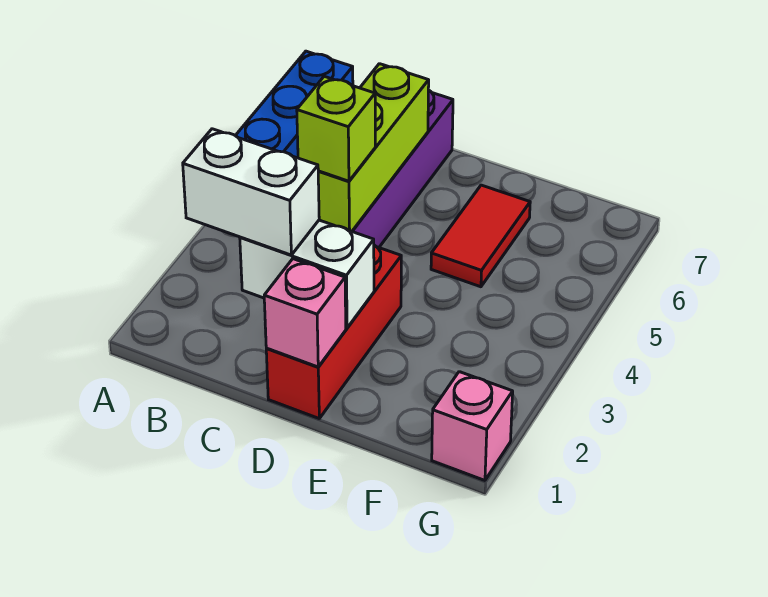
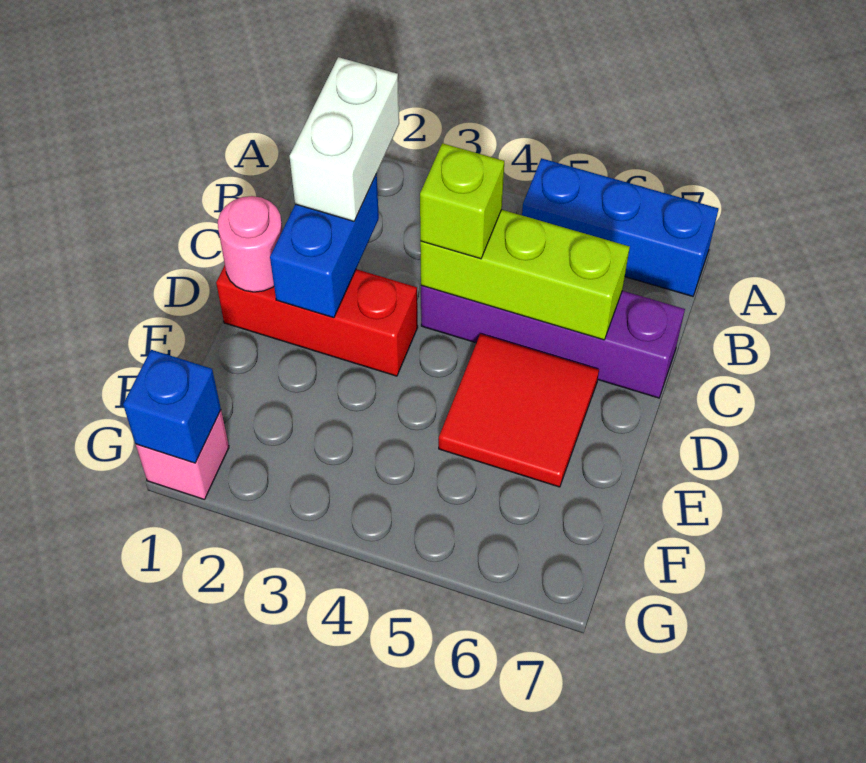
white 1x2 brick [240,220,374,328] -> blue 1x2 brick [270,174,379,318]
pink 1x1 brick [264,259,346,367] -> pink 1x1 round brick [218,196,282,292]
red 1x2 tile [431,185,530,287] -> red 2x2 tile [439,334,599,487]
none -> blue 1x1 brick [123,350,221,463]

